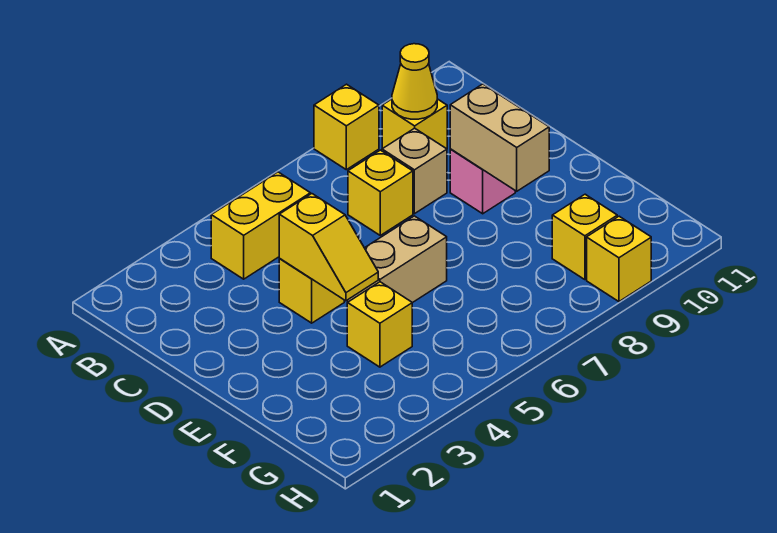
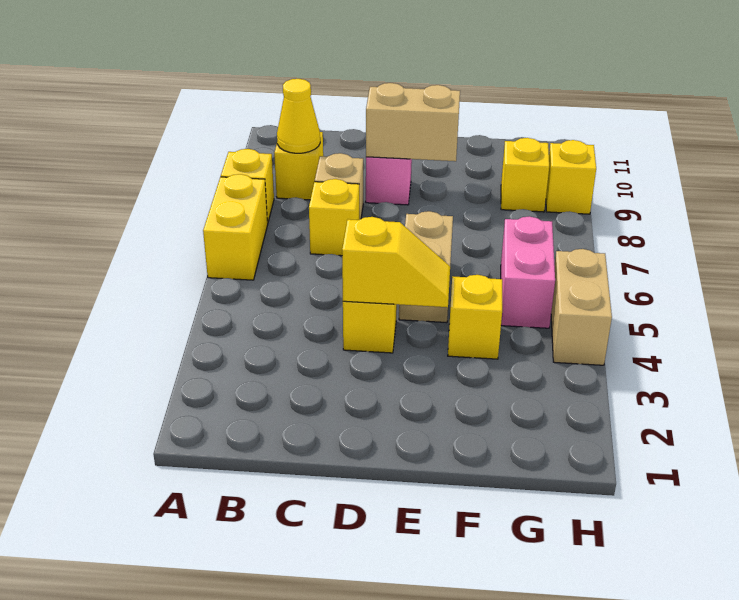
yellow 1x2 brick [211,172,310,279] -> yellow 1x2 brick moved to [203,174,268,280]
none -> pink 1x2 brick [501,216,555,328]
none -> tan 1x2 brick [551,249,612,365]

